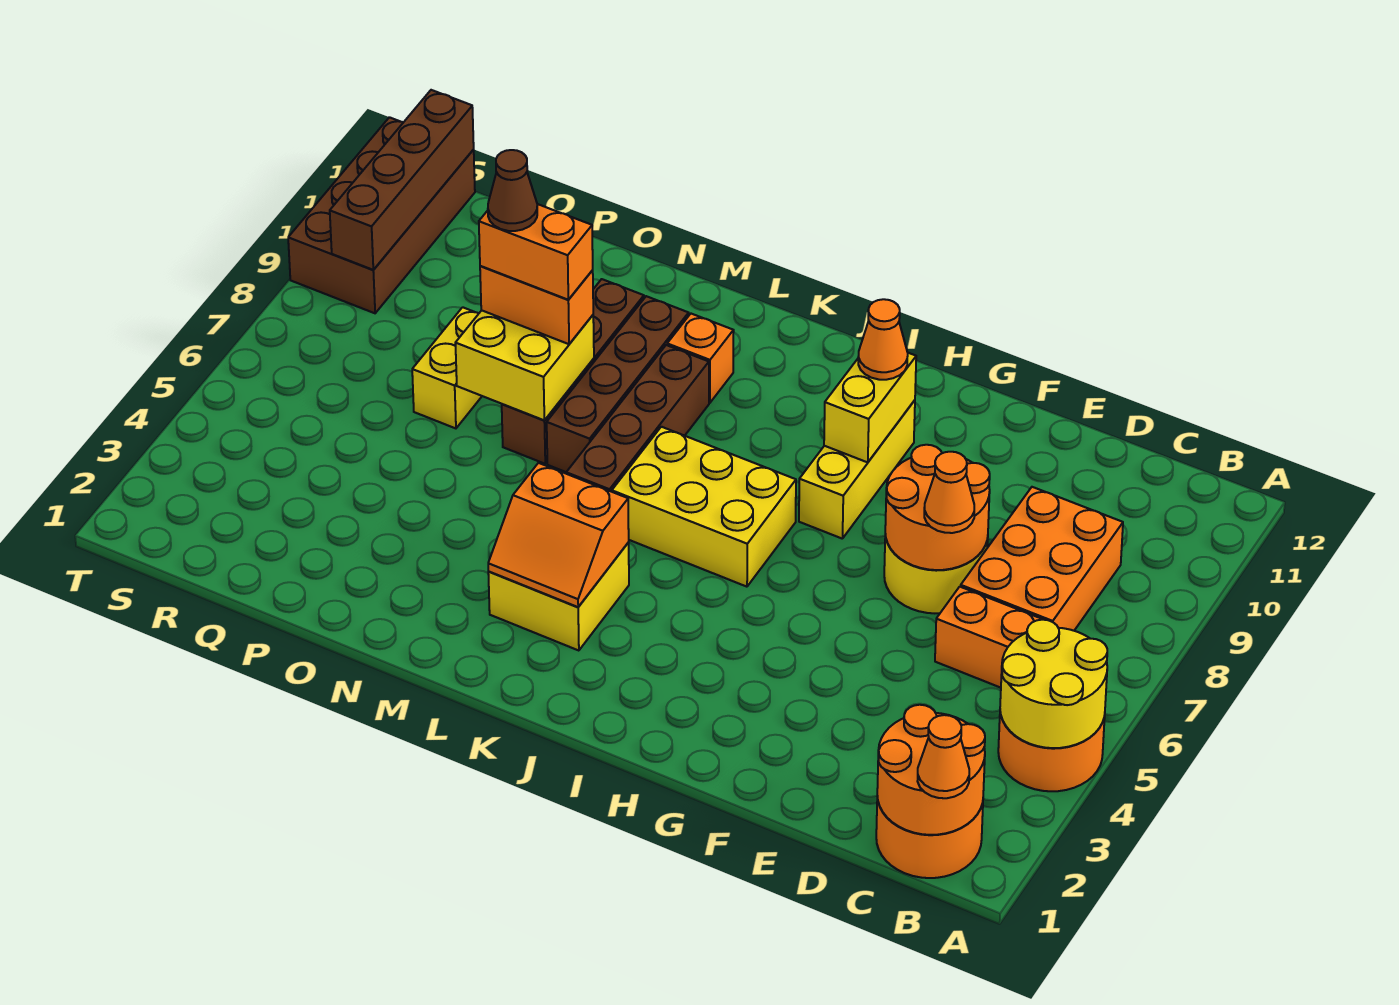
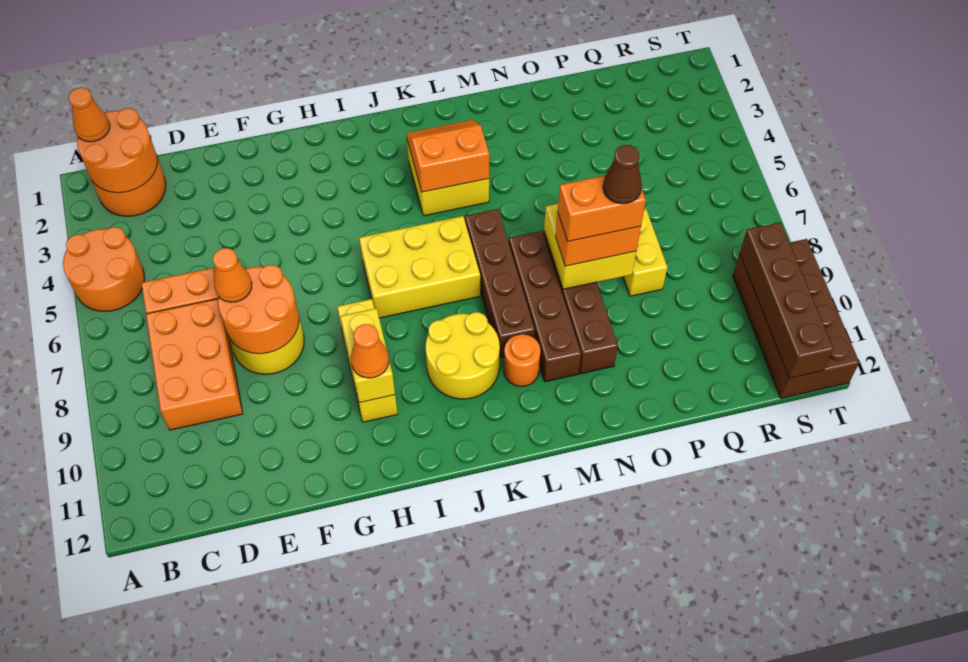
yellow 2x2 round brick [1000,620,1107,748] -> yellow 2x2 round brick moved to [426,312,500,399]
orange 1x1 brick [667,314,734,403] -> orange 1x1 round brick [504,334,540,386]

